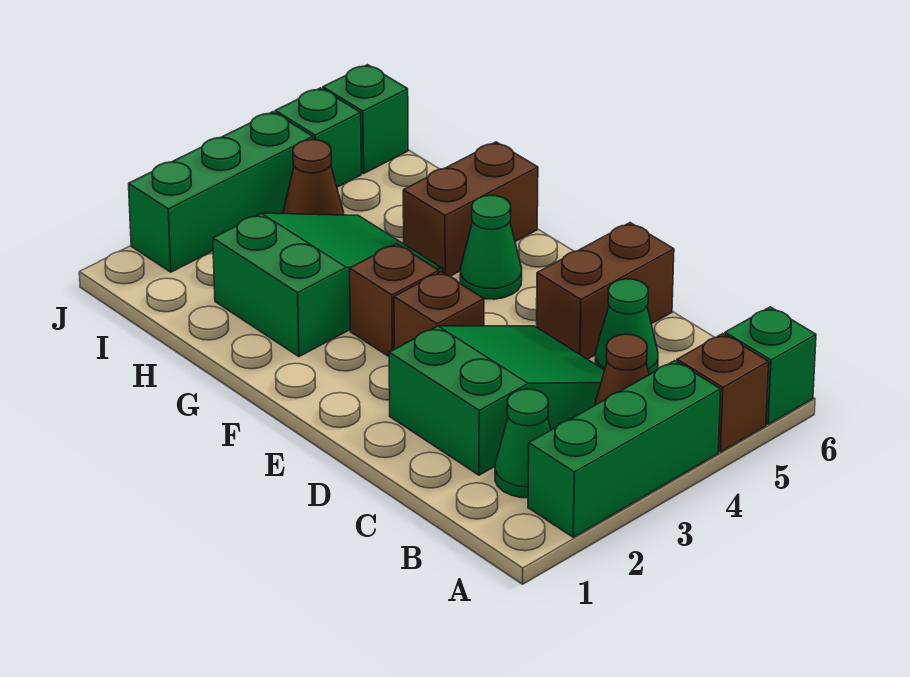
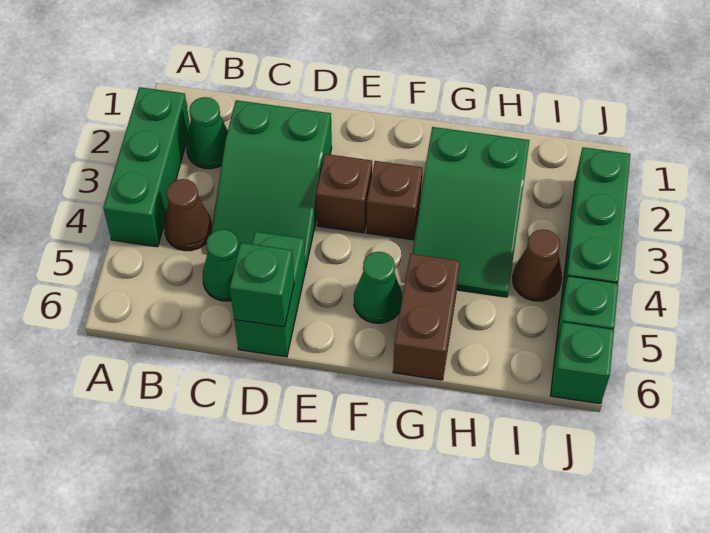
brown 1x1 brick [677,334,769,452] -> none
green 1x1 brick [725,307,816,424] -> green 1x1 brick moved to [230,243,294,327]
brown 1x2 brick [537,223,674,359] -> green 1x2 brick [234,232,306,357]

